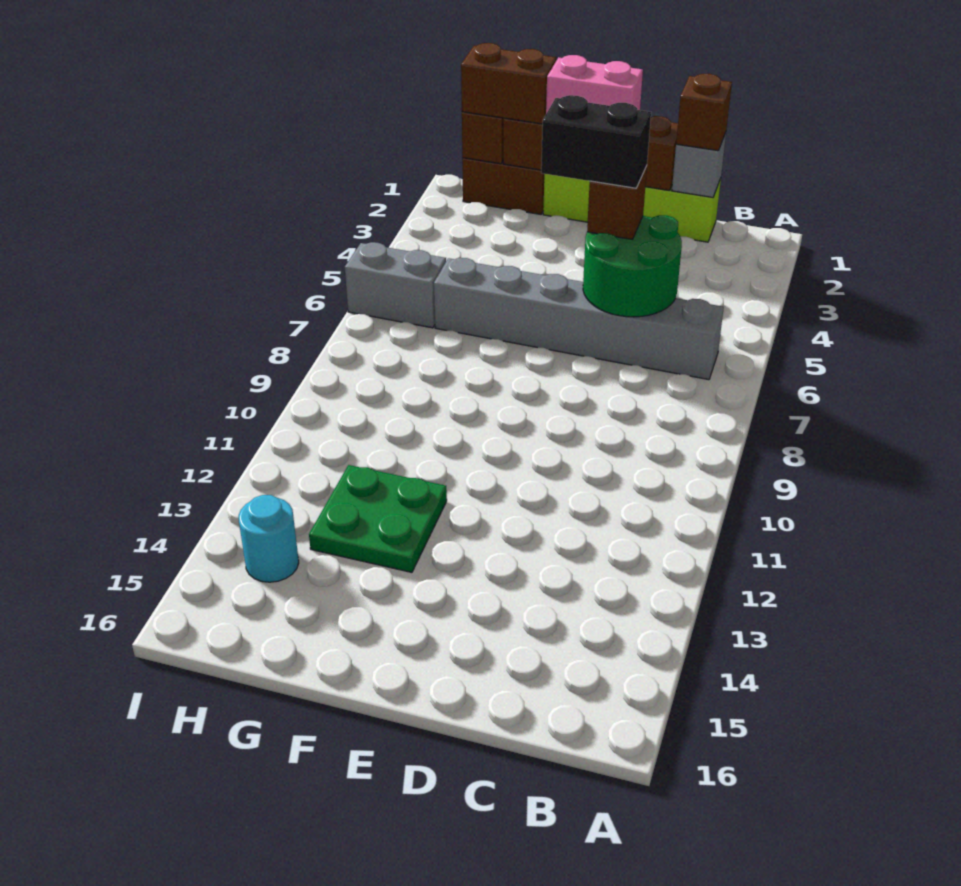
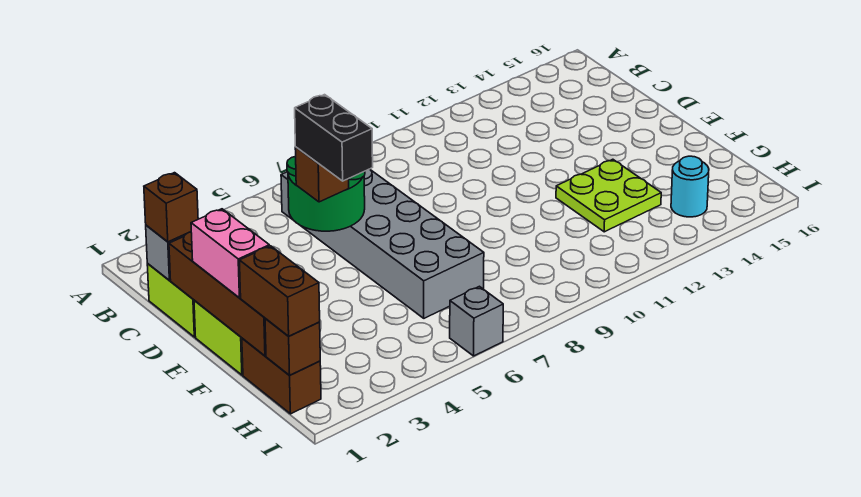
grey 1x6 brick [434,258,724,380] -> grey 2x6 brick [281,169,484,318]
green 2x2 plate [309,465,447,572] -> lime 2x2 plate [556,159,661,232]
grey 1x2 brick [345,242,446,328] -> grey 1x1 brick [450,286,503,356]

